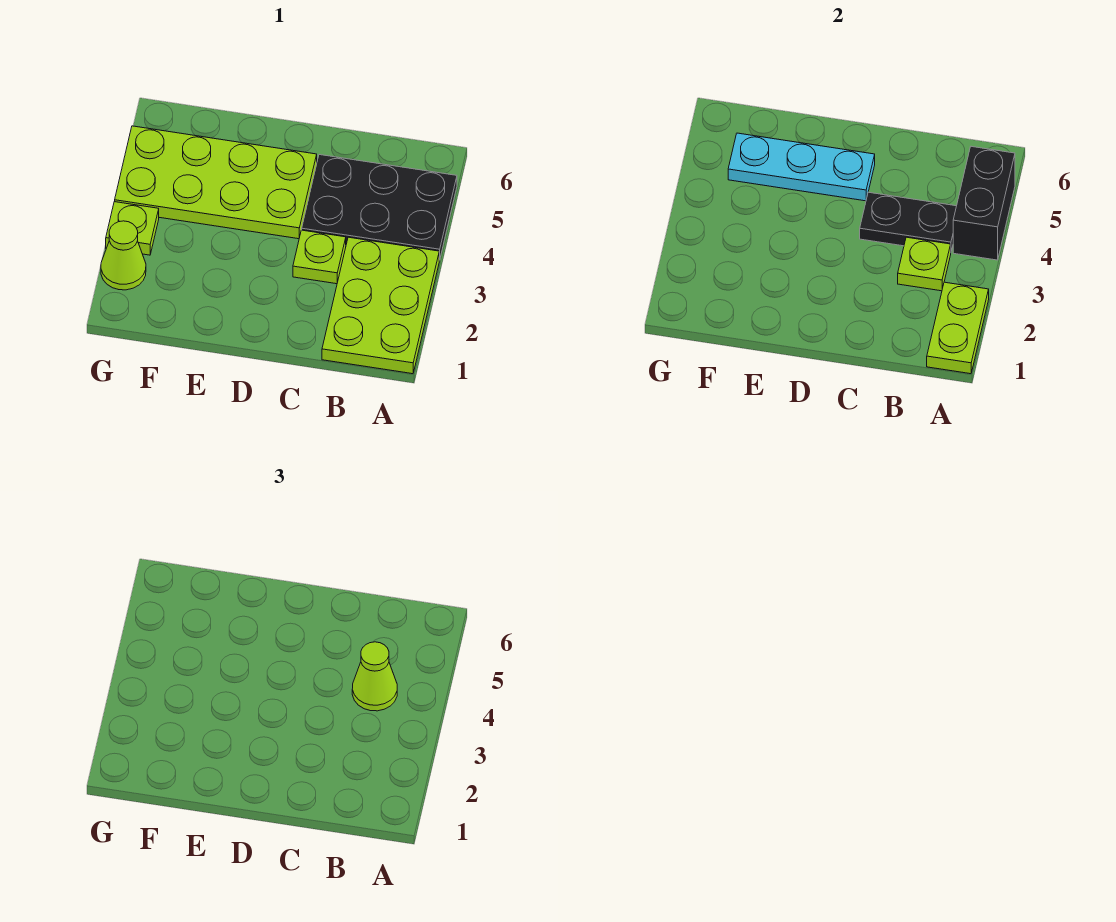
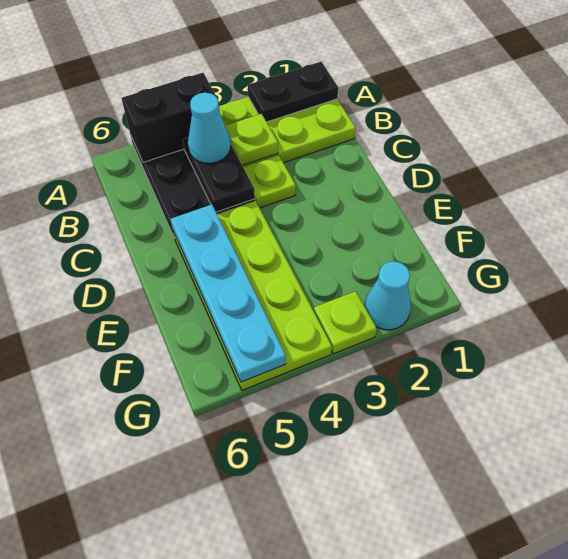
lime 1x2 plate [927,282,989,374] -> black 1x2 plate [247,62,338,122]
lime 1x1 cone [352,642,397,711] -> cyan 1x1 cone [188,93,231,163]
cyan 1x3 plate [728,133,875,201] -> cyan 1x4 plate [171,205,286,382]
lime 1x1 cone [101,221,146,290] -> cyan 1x1 cone [365,262,411,330]

